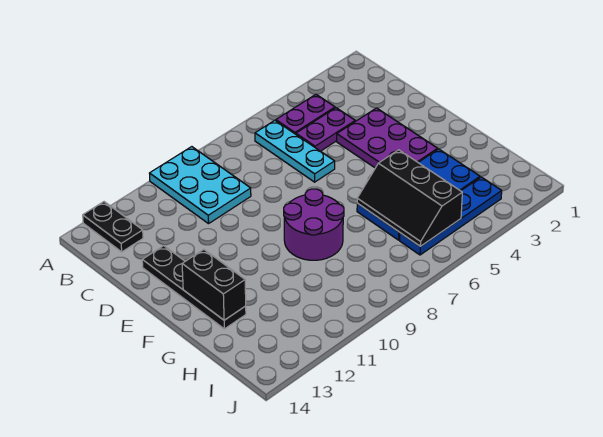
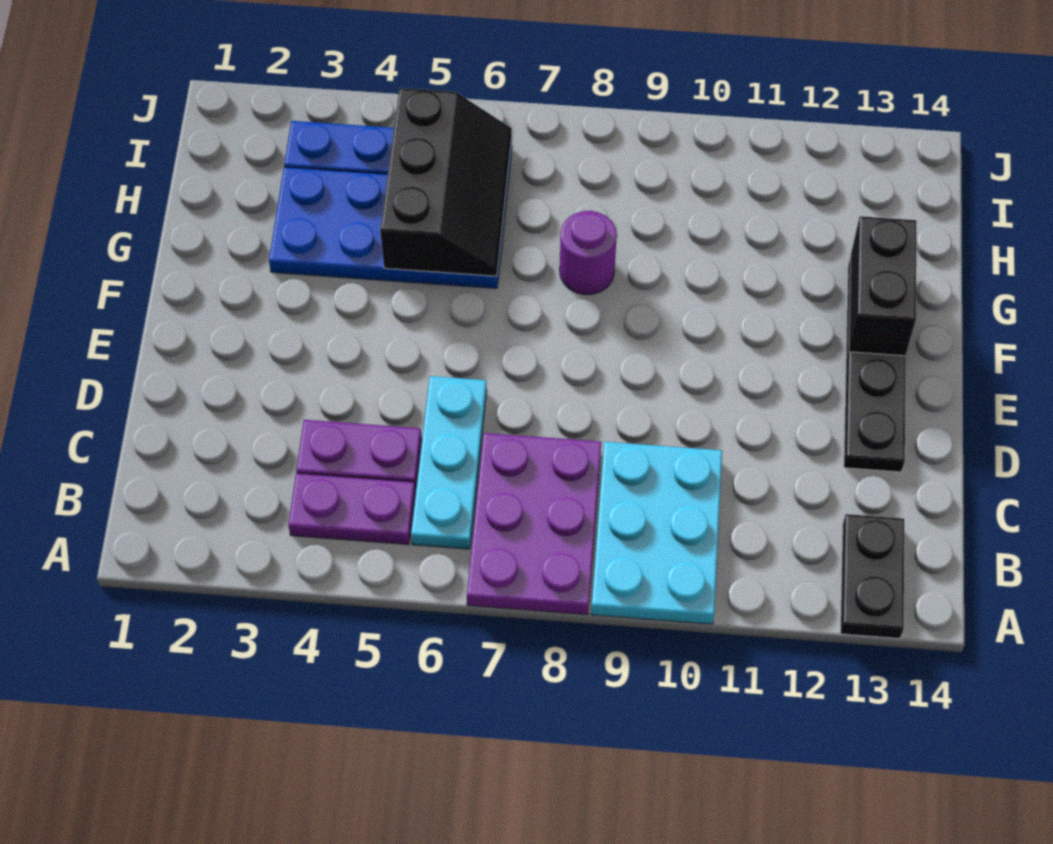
purple 2x3 plate [337,108,438,168] -> purple 2x3 plate moved to [467,433,601,615]
purple 2x2 round brick [284,189,344,260] -> purple 1x1 round brick [560,211,617,295]

